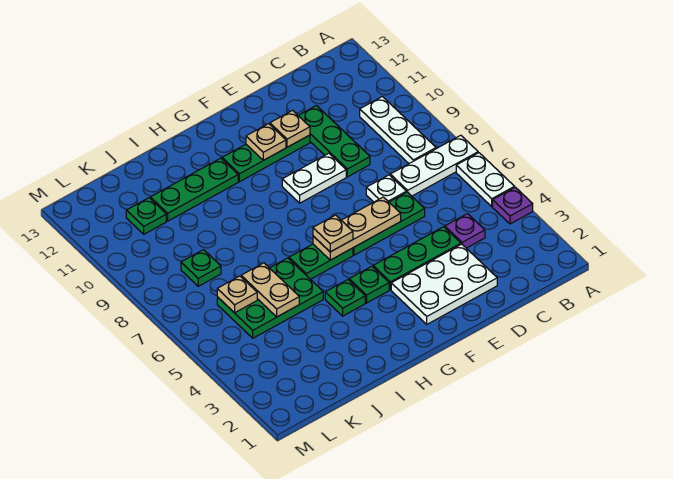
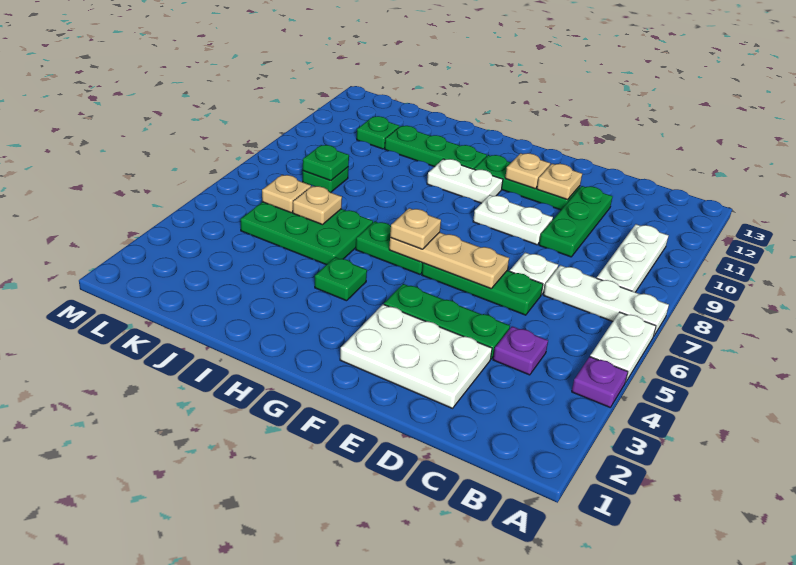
green 1x1 plate [349,266,389,303] -> green 1x1 plate moved to [303,145,349,181]
none -> white 1x2 plate [427,159,503,203]
tan 1x2 plate [241,263,299,317] -> tan 1x1 plate [293,186,342,225]

